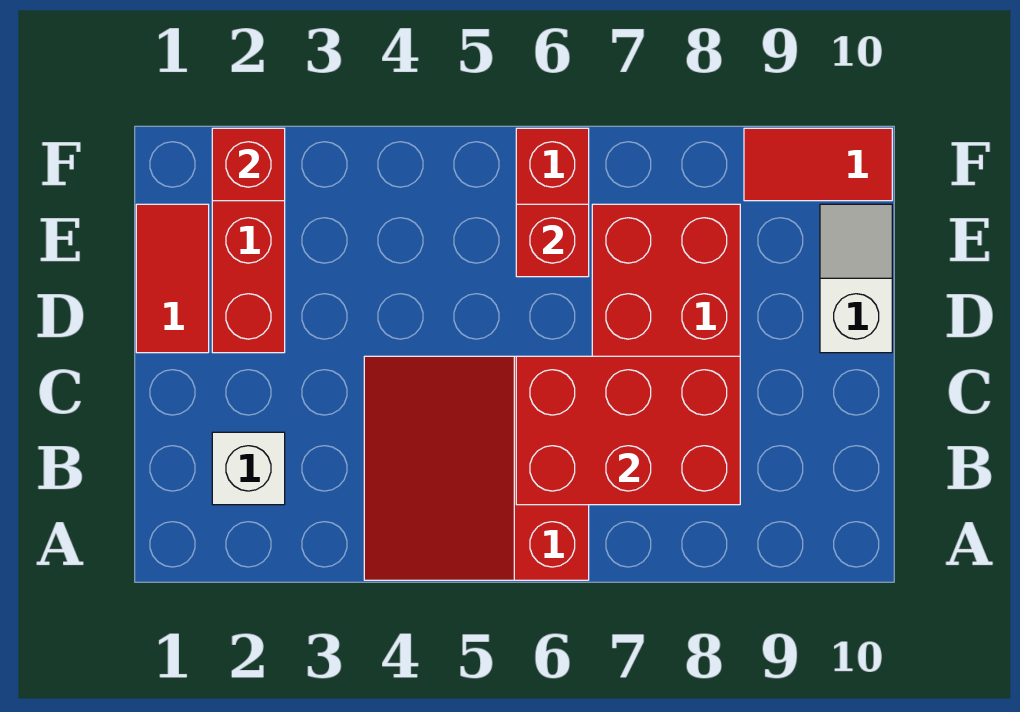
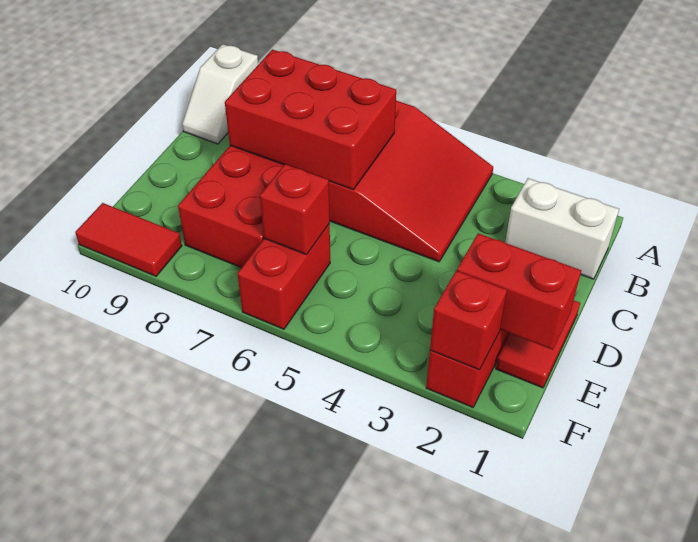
white 1x1 brick [212,432,285,505] -> white 1x2 brick [505,178,619,279]
white 1x2 slope [820,204,892,353] -> white 1x2 slope moved to [182,44,258,144]
none -> red 1x2 brick [457,233,581,350]

